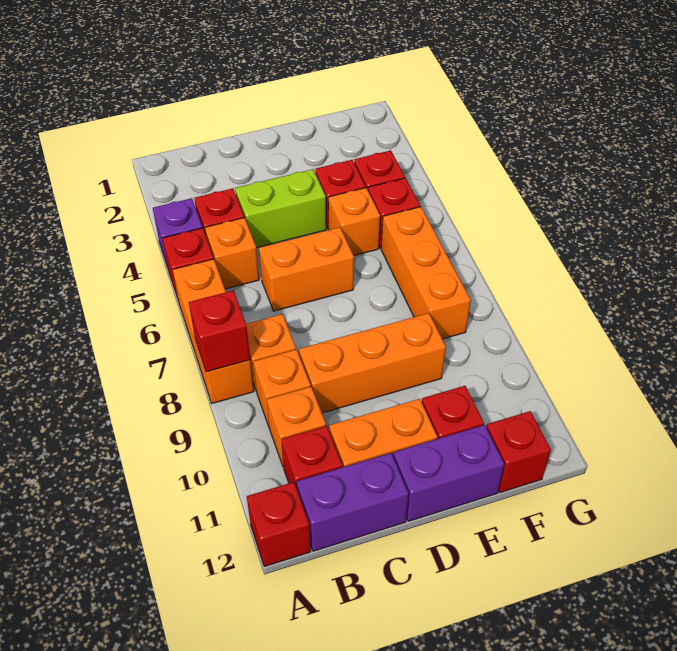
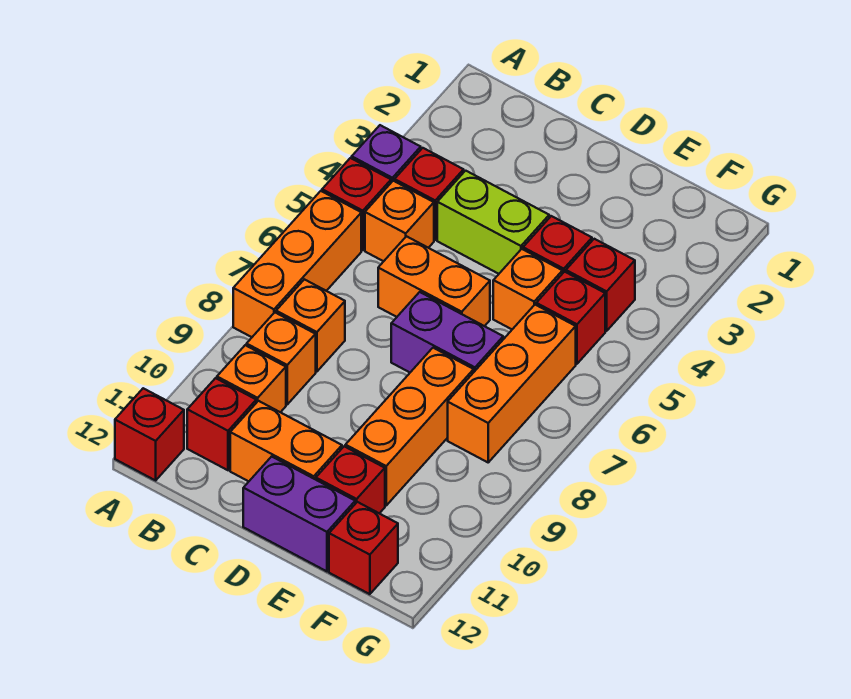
red 1x1 brick [189,290,250,372] -> none
purple 1x2 brick [297,453,409,551] -> purple 1x2 brick moved to [391,292,503,372]
orange 1x3 brick [299,313,446,413] -> orange 1x3 brick turned to [345,348,474,505]

